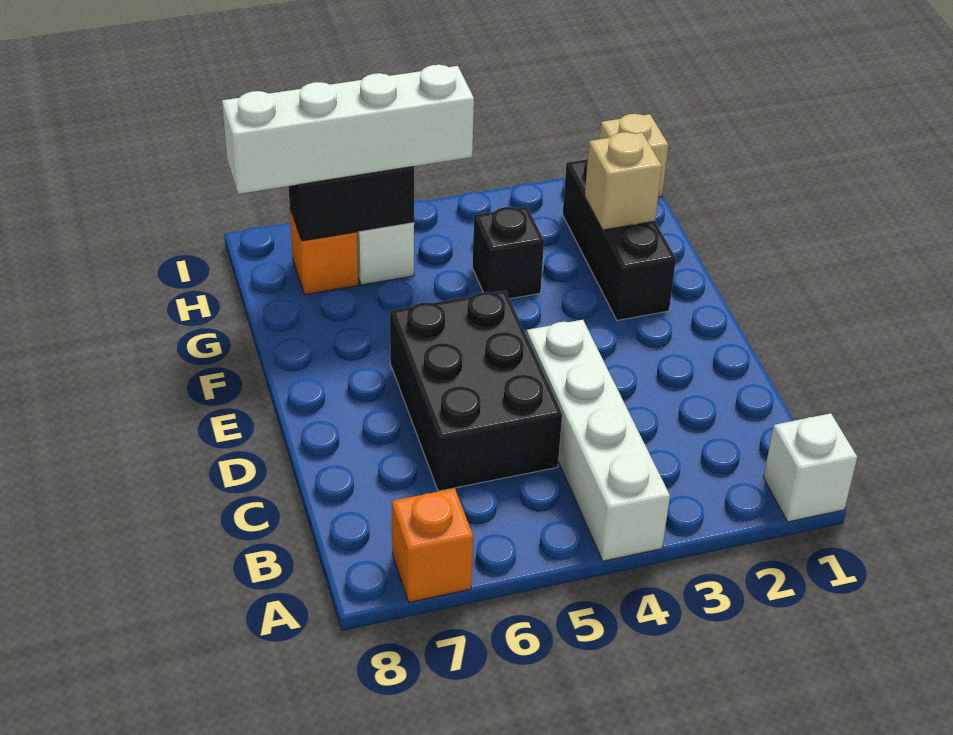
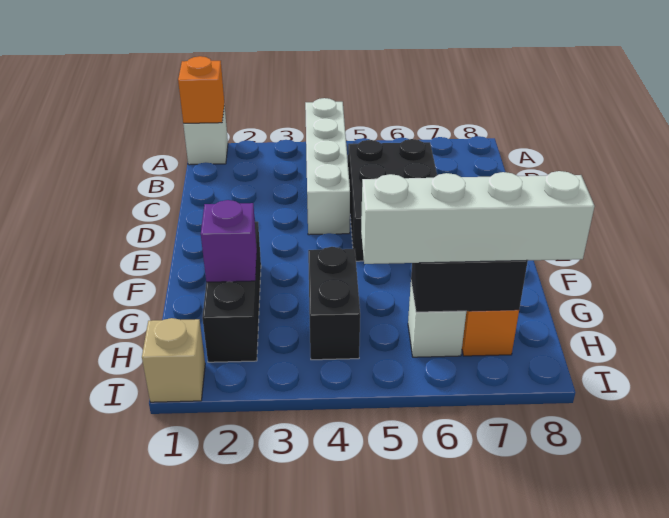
orange 1x1 brick [392,488,473,602] -> orange 1x1 brick moved to [178,56,224,123]
tan 1x1 brick [585,132,662,230] -> purple 1x1 brick [201,200,257,282]
black 1x1 brick [472,206,544,299] -> black 1x2 brick [308,247,360,360]

